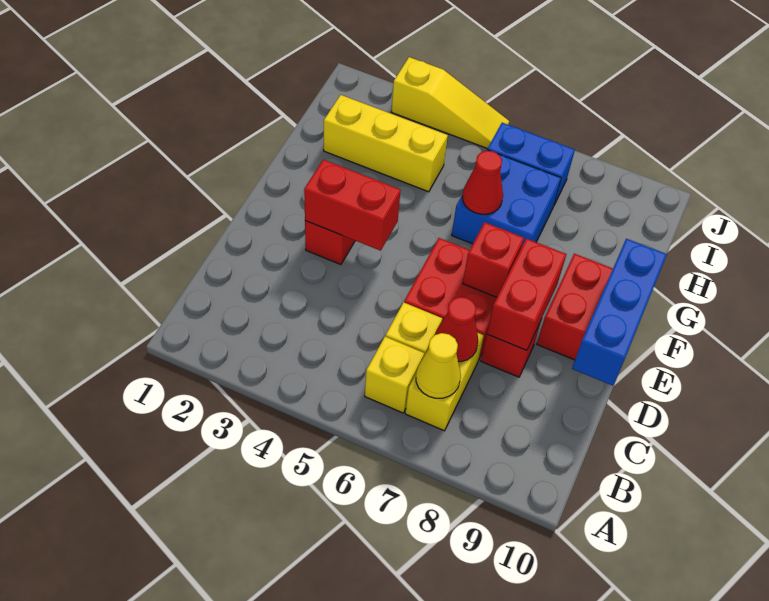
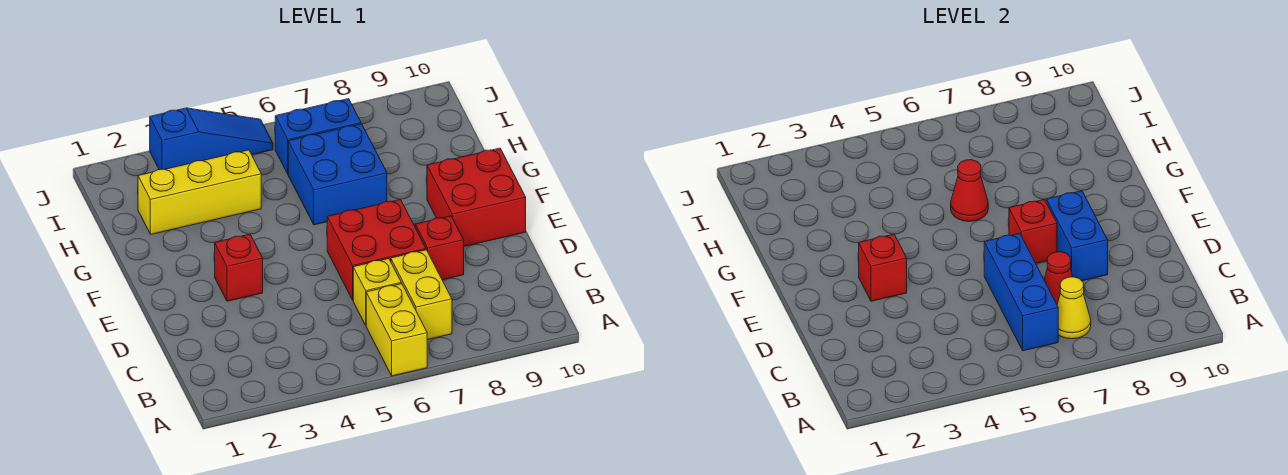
yellow 1x1 brick [365,337,424,413] -> yellow 1x2 brick [366,284,427,376]
red 1x2 brick [487,239,566,350] -> blue 1x2 brick [1046,191,1108,281]
blue 1x3 brick [572,239,667,386] -> blue 1x3 brick moved to [984,233,1058,351]
red 1x2 brick [304,160,401,251] -> red 1x1 brick [859,234,907,301]
yellow 1x3 slope [392,57,509,149] -> blue 1x3 slope [150,108,273,170]

